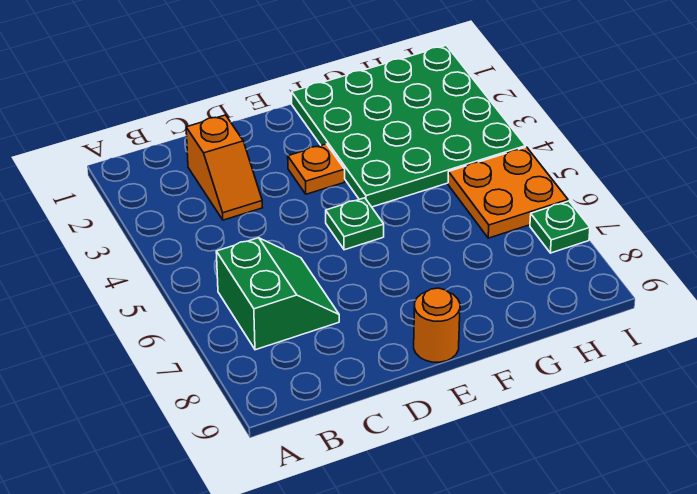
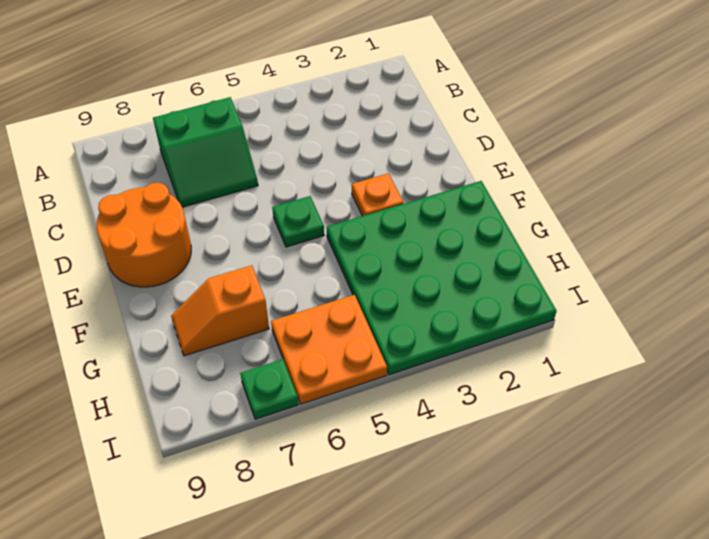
orange 1x2 slope [186,115,262,220] -> orange 1x2 slope moved to [171,265,269,356]
orange 1x1 round brick [414,288,460,362] -> orange 2x2 round brick [96,183,191,287]

